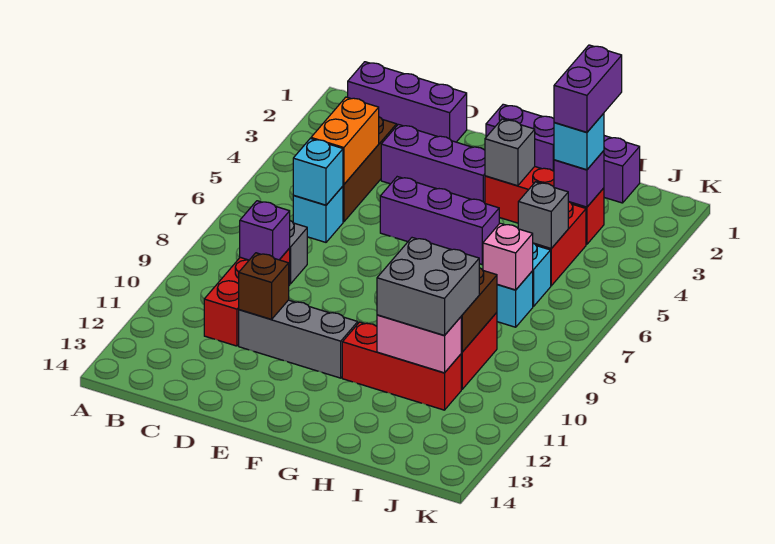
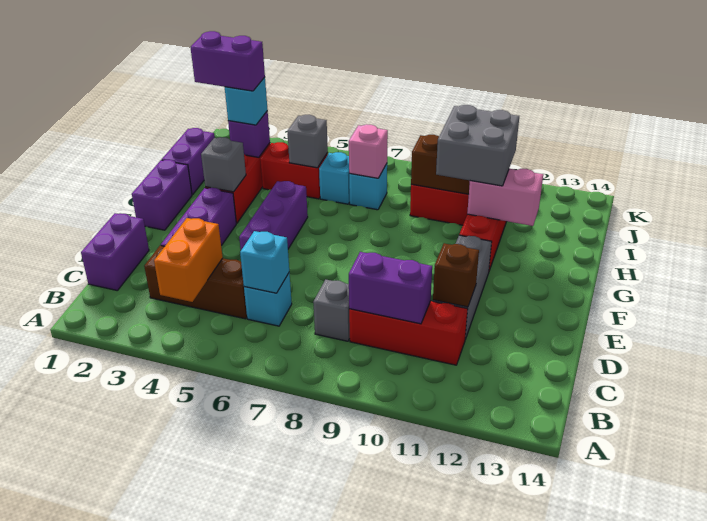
purple 1x3 brick [348,62,467,142] -> purple 1x2 brick [81,213,149,290]
orange 1x2 brick [311,97,379,185] -> orange 1x2 brick turned to [154,218,223,302]
purple 1x1 brick [240,201,290,260] -> purple 1x2 brick [349,252,432,324]
pink 1x2 brick [377,315,461,373] -> pink 1x2 brick turned to [467,169,543,226]

